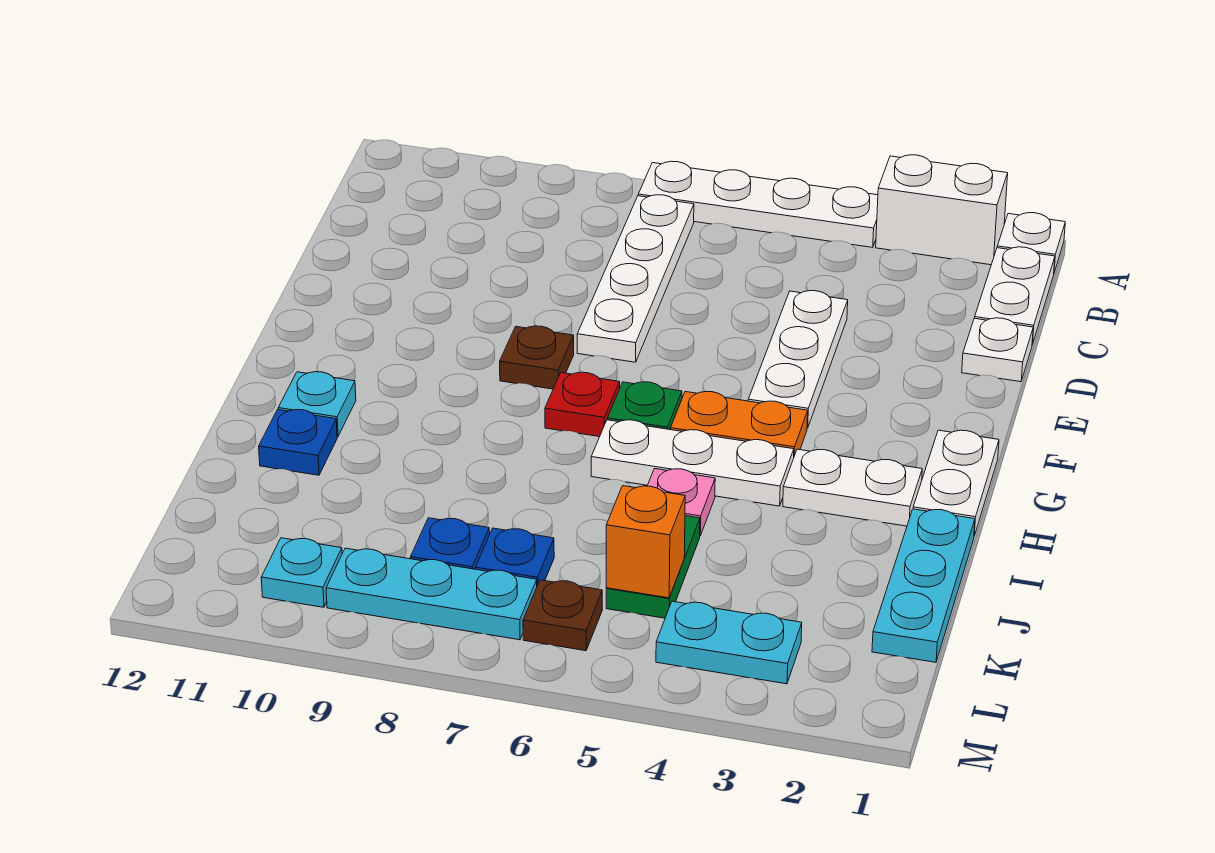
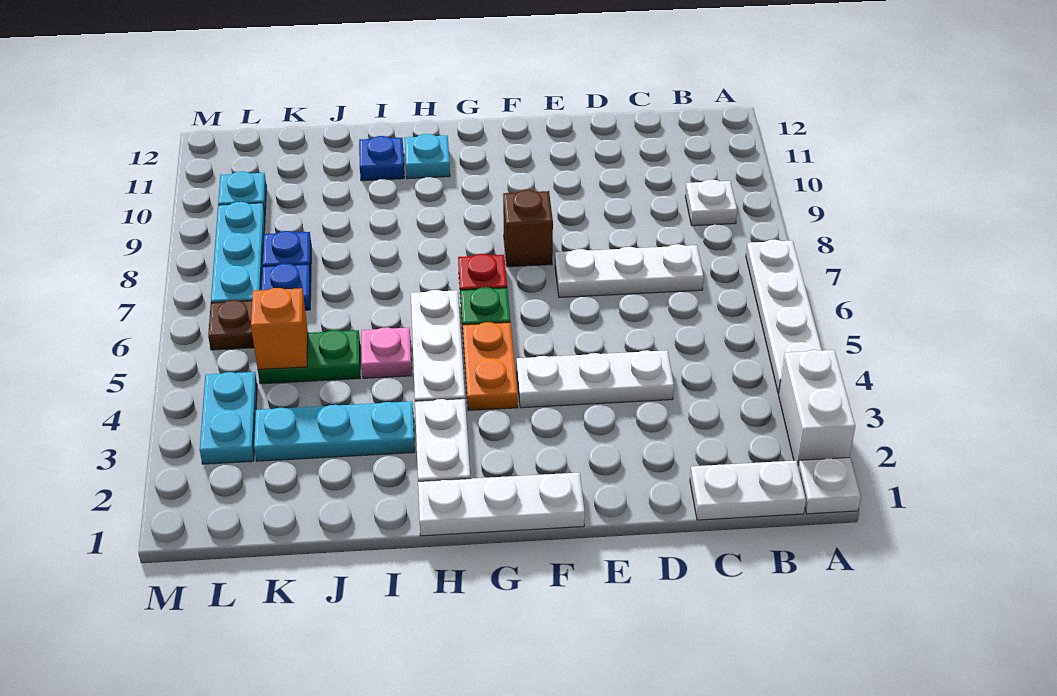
white 1x4 plate [577,195,694,362] -> white 1x3 plate [555,244,704,297]
white 1x1 plate [962,318,1033,382] -> white 1x1 plate moved to [685,180,737,226]
brown 1x1 plate [500,326,574,389] -> brown 1x1 brick [503,190,553,267]
white 1x2 plate [913,430,999,536] -> white 1x3 plate [418,473,585,536]
cyan 1x3 plate [872,509,975,662] -> cyan 1x3 plate moved to [254,401,415,461]

